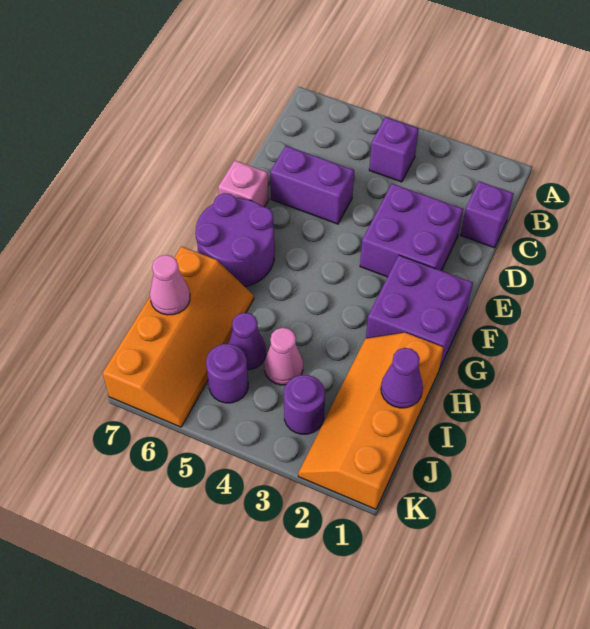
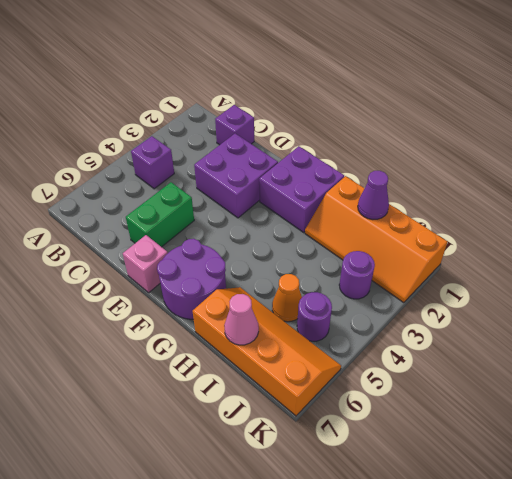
purple 1x2 brick [270,146,354,224] -> green 1x2 brick [126,182,194,247]
pink 1x1 cone [264,328,303,385] -> none
purple 1x1 cone [228,313,266,370] -> orange 1x1 cone [272,274,302,322]

